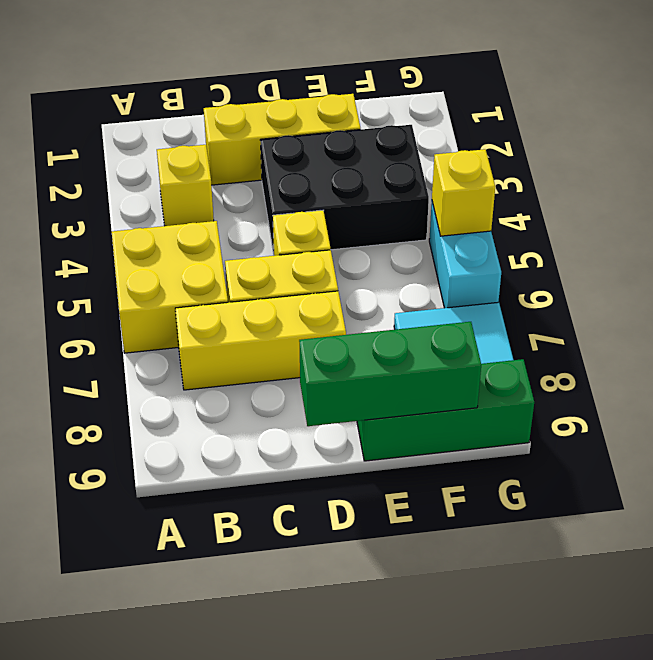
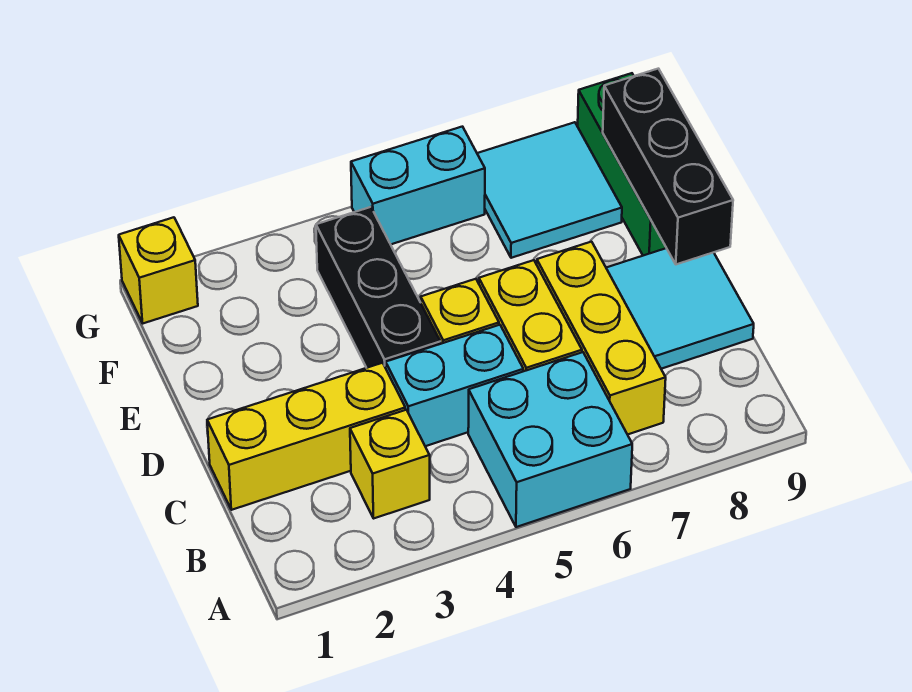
yellow 2x2 brick [112,221,228,353] -> cyan 2x2 brick [468,352,632,527]
yellow 1x3 brick [204,94,361,185] -> yellow 1x3 brick turned to [207,363,405,510]
none -> cyan 1x2 brick [386,325,523,446]
none -> cyan 2x2 tile [606,248,754,369]
black 2x3 brick [261,125,429,254] -> black 1x3 brick [316,207,441,368]
green 1x3 brick [299,322,481,426] -> black 1x3 brick [603,69,733,264]
yellow 1x1 brick [432,149,495,236] -> yellow 1x1 brick moved to [119,217,198,323]

